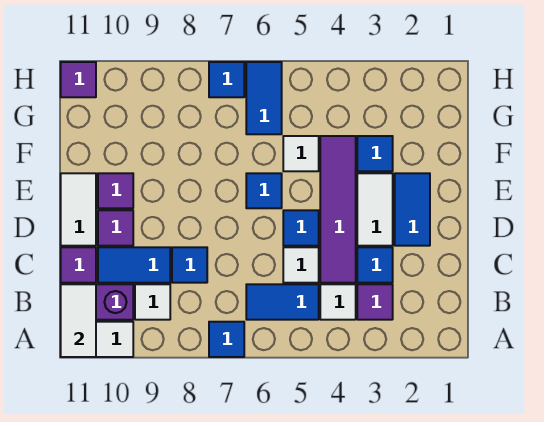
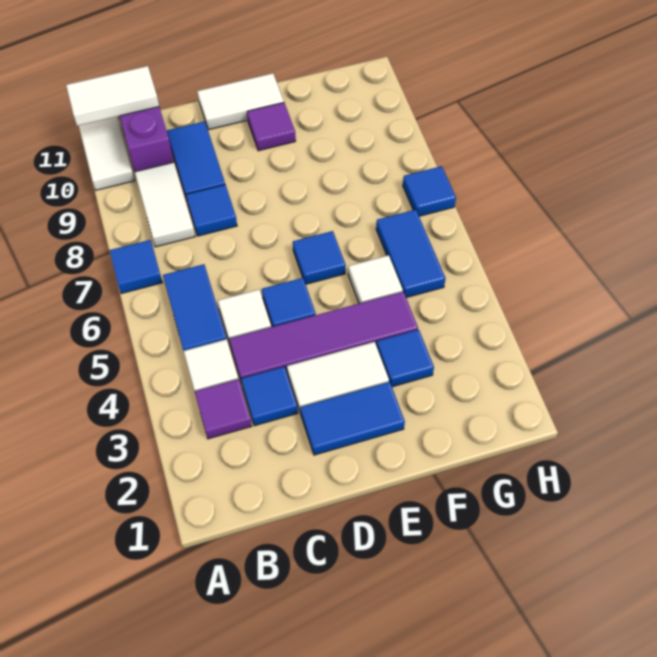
white 1x1 tile [135,284,170,320] -> white 1x2 tile [135,162,195,247]
purple 1x1 tile [61,247,96,283] -> none
purple 1x1 tile [98,210,133,246] -> none
blue 1x2 tile [246,62,282,134] -> blue 1x2 tile turned to [376,210,446,298]
purple 1x1 tile [61,62,96,97] -> none

